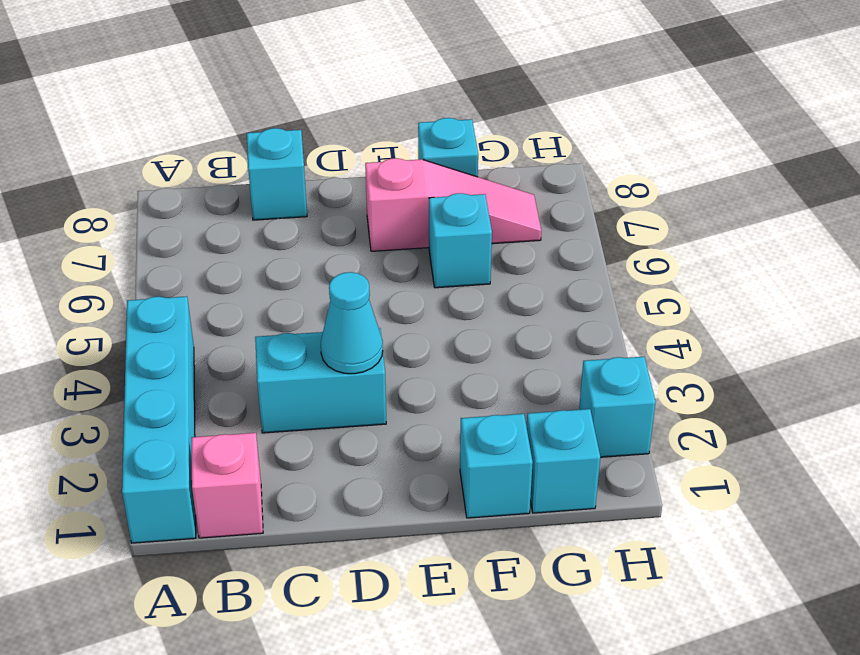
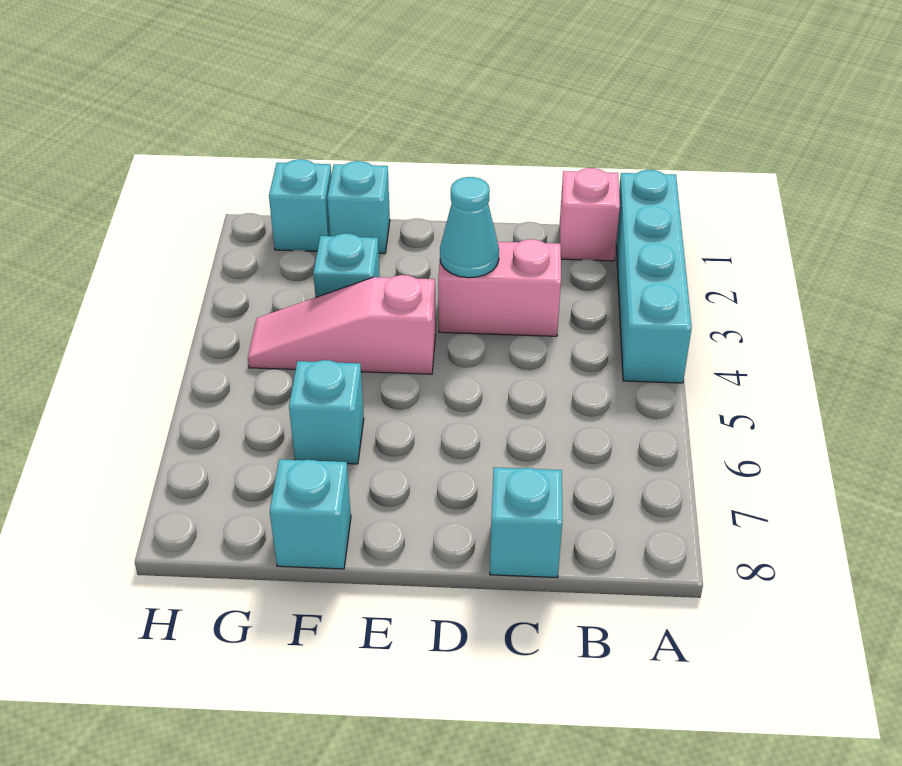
cyan 1x2 brick [255,328,386,433] -> pink 1x2 brick [438,239,561,336]
pink 1x3 slope [365,158,541,251] -> pink 1x3 slope moved to [248,275,436,374]
cyan 1x1 brick [579,357,656,457] -> cyan 1x1 brick moved to [313,233,380,297]

